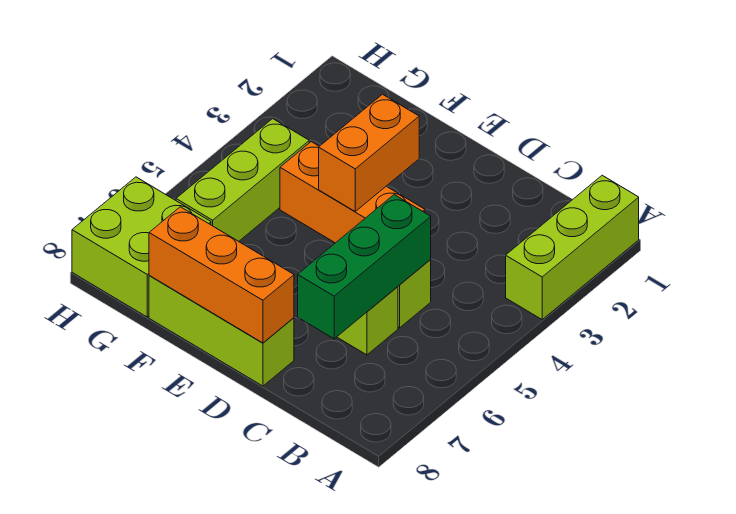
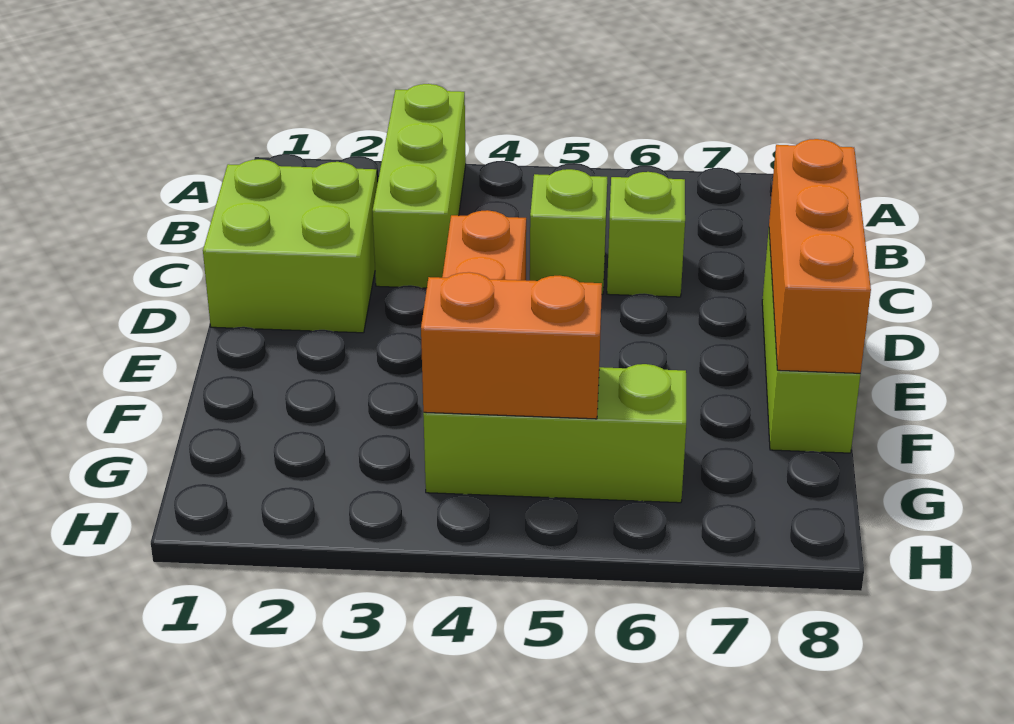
lime 1x3 brick [506,175,639,319] -> lime 1x3 brick turned to [373,84,466,288]
green 1x3 brick [298,195,431,339] -> none
orange 1x2 brick [319,94,419,211] -> orange 1x2 brick moved to [421,272,602,419]
lime 2x2 brick [72,177,211,317] -> lime 2x2 brick moved to [203,159,377,333]

